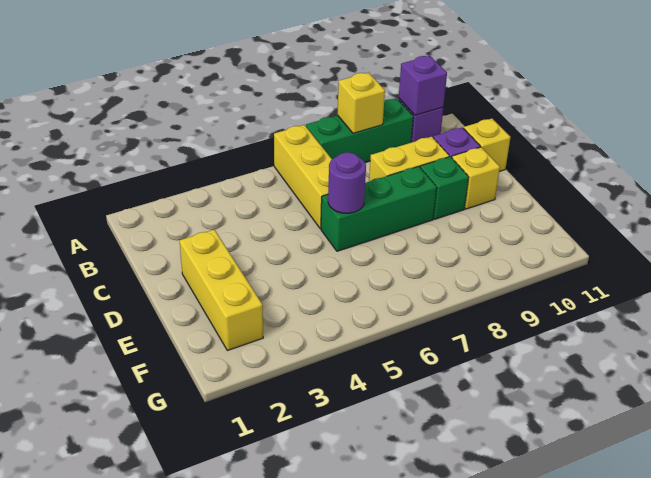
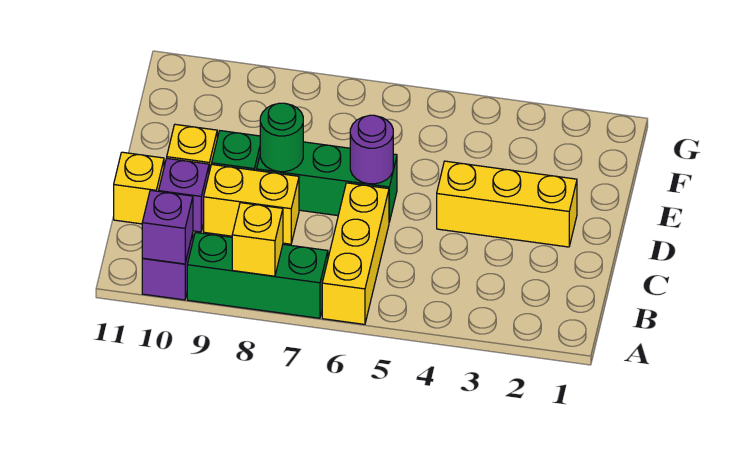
yellow 1x3 brick [179,229,263,351] -> yellow 1x3 brick turned to [437,161,577,247]
none -> green 1x1 round brick [260,103,303,172]

